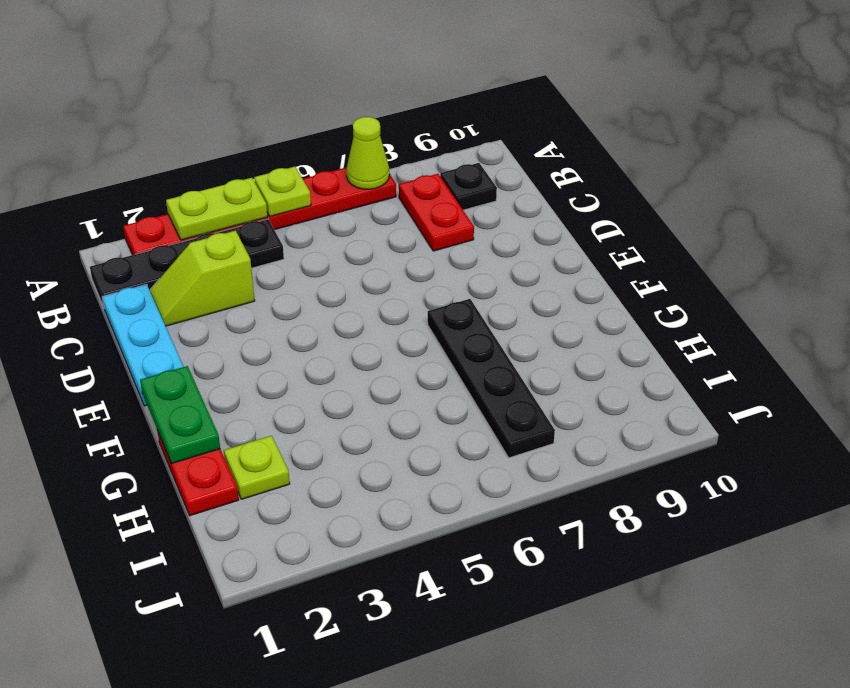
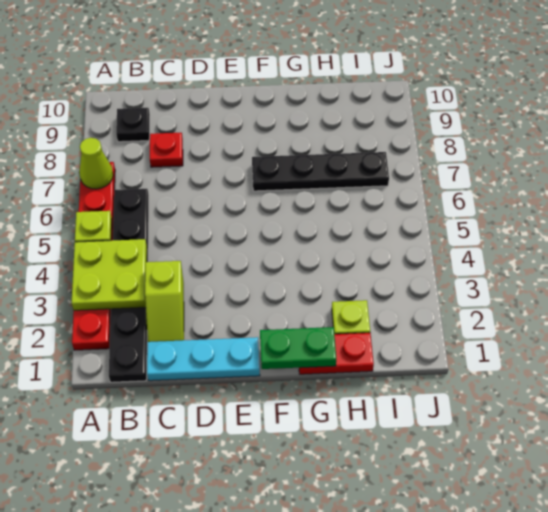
lime 1x2 plate [166,178,267,240] -> lime 2x2 plate [72,239,147,310]
black 1x4 plate [90,219,284,307] -> black 1x6 plate [109,189,149,382]
red 1x2 plate [399,174,474,251] -> red 1x1 plate [150,133,183,167]

